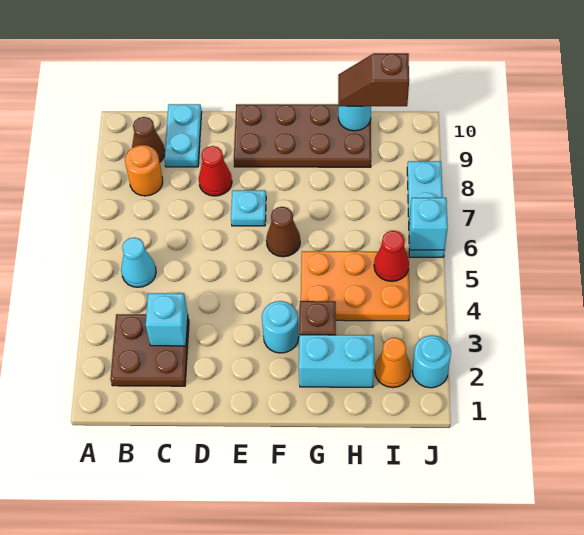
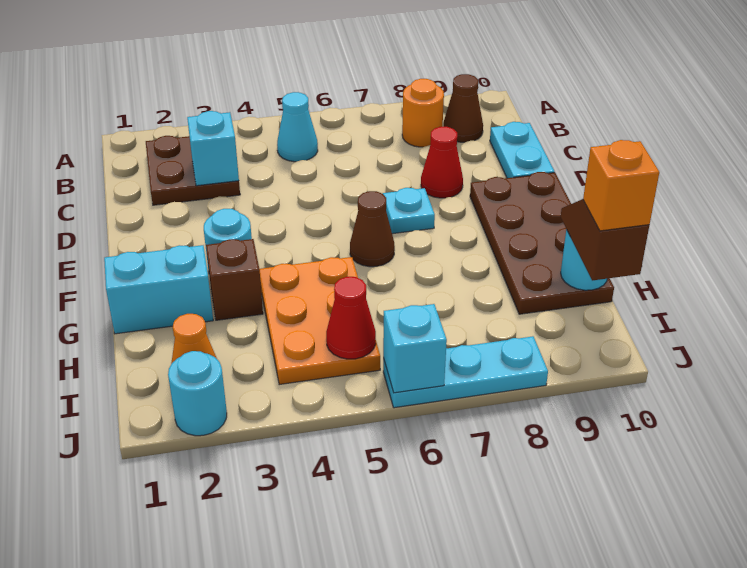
cyan 1x2 plate [164,104,202,167] -> cyan 1x2 plate turned to [490,122,554,178]
cyan 1x2 brick [299,335,374,387] -> cyan 1x2 brick turned to [104,245,213,334]
none -> orange 1x1 brick [583,140,659,231]

